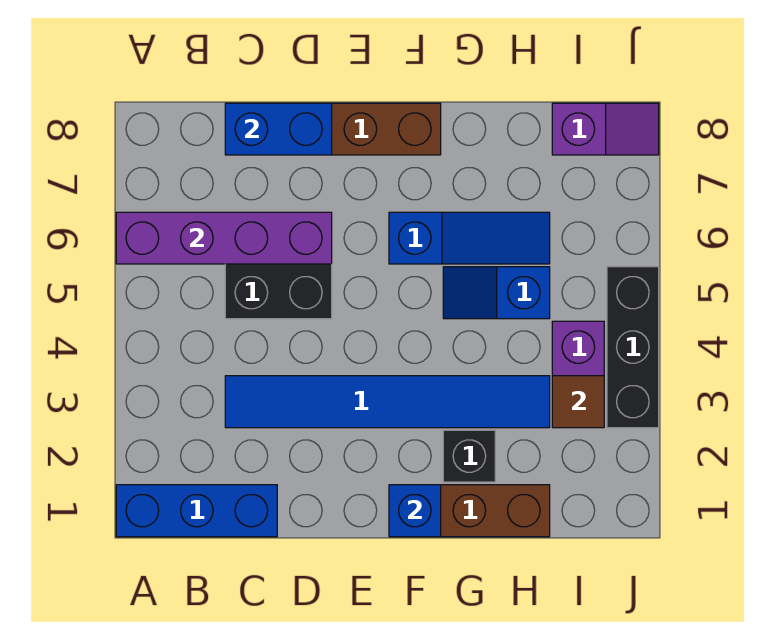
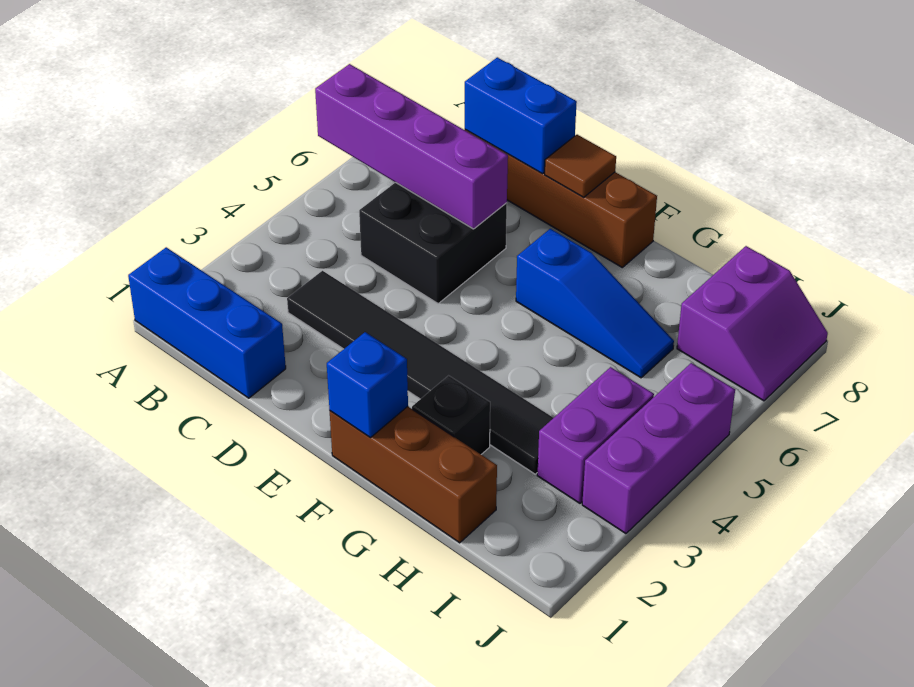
blue 1x6 tile [225,376,550,428] -> black 1x6 tile [287,271,553,474]
blue 1x2 slope [443,267,550,319] -> none
brown 1x1 tile [552,376,604,428] -> brown 1x1 tile moved to [545,135,616,197]
purple 1x2 slope [552,103,659,155] -> purple 2x2 slope [677,246,828,401]
black 1x3 brick [607,267,659,428] -> purple 1x3 brick [582,363,735,534]

